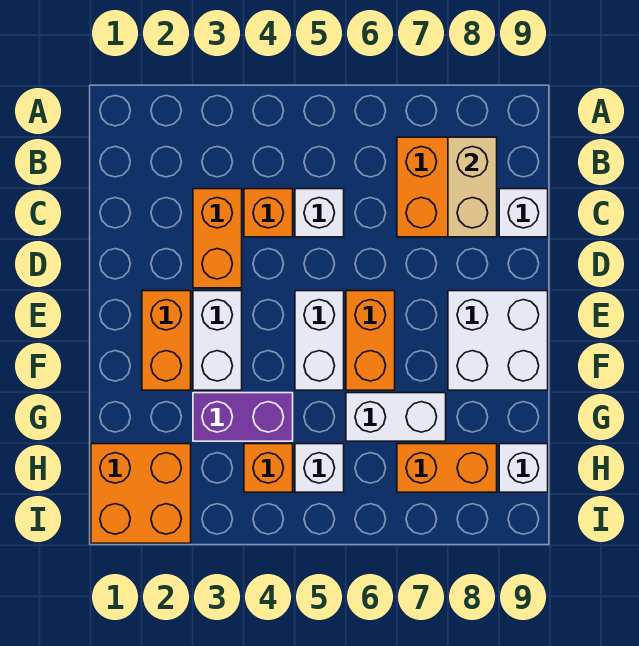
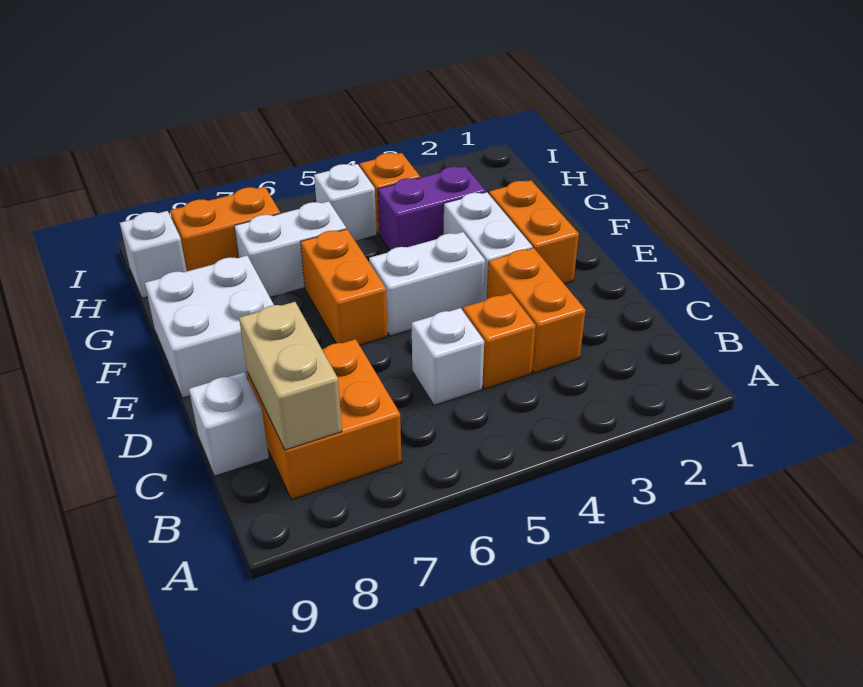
white 1x2 brick [295,291,344,390] -> white 1x2 brick turned to [369,232,485,336]
orange 2x2 brick [91,444,191,543] -> none

